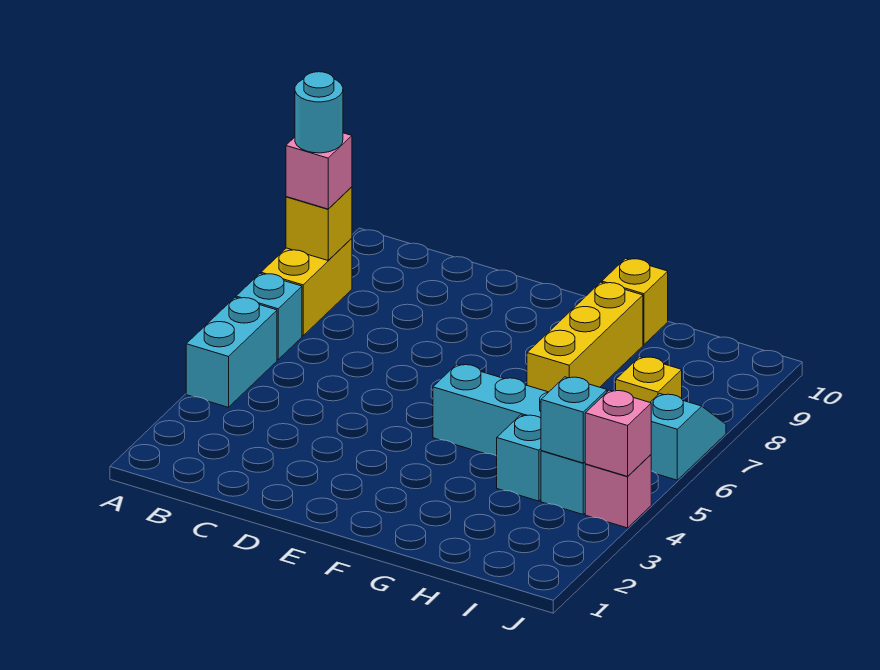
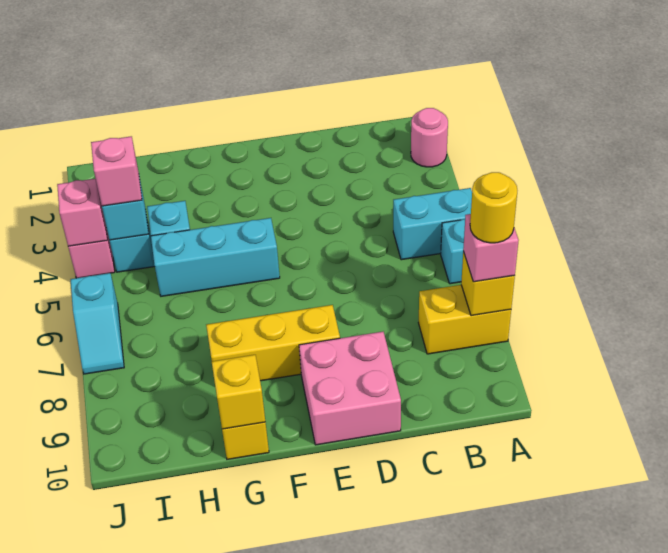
none -> pink 1x1 round brick [411,108,448,167]
cyan 1x2 brick [186,297,277,407] -> cyan 1x2 brick turned to [393,188,472,260]
yellow 1x2 brick [261,238,352,336] -> yellow 1x2 brick turned to [418,285,511,354]
cyan 1x1 round brick [295,72,343,153] -> yellow 1x1 round brick [470,172,517,243]
none -> pink 2x2 brick [299,332,401,445]
yellow 1x3 brick [527,282,643,392] -> yellow 1x3 brick turned to [206,305,340,381]
none -> pink 1x1 brick [91,136,142,206]
yellow 1x1 brick [616,357,682,402] -> yellow 1x1 brick moved to [212,355,265,429]

